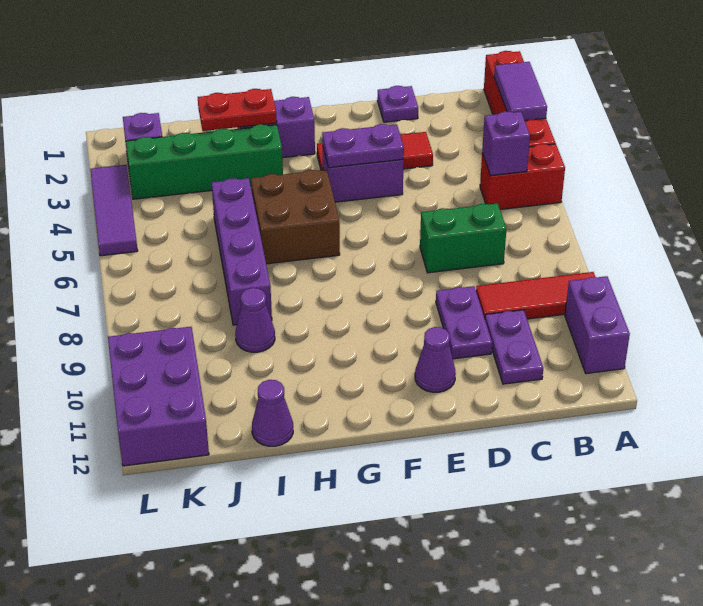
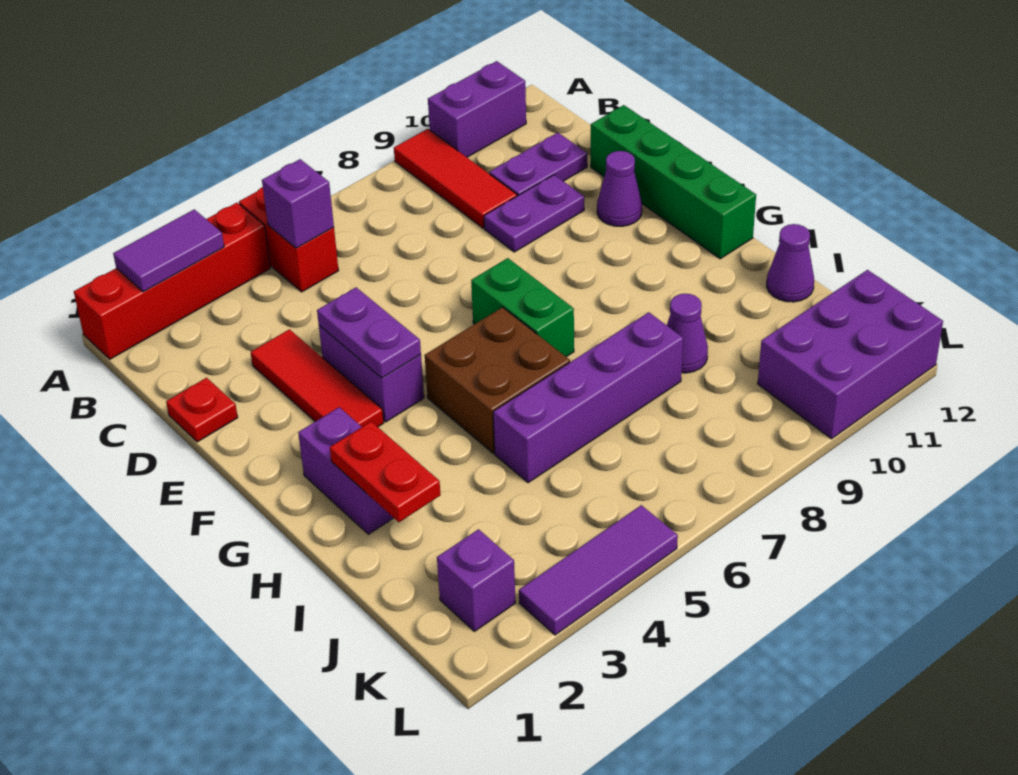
green 1x2 brick [420,203,507,273] -> green 1x2 brick moved to [471,258,574,357]
purple 1x1 plate [377,86,418,122] -> red 1x1 plate [166,378,238,442]
green 1x4 brick [126,124,283,199] -> green 1x4 brick moved to [591,105,756,259]

